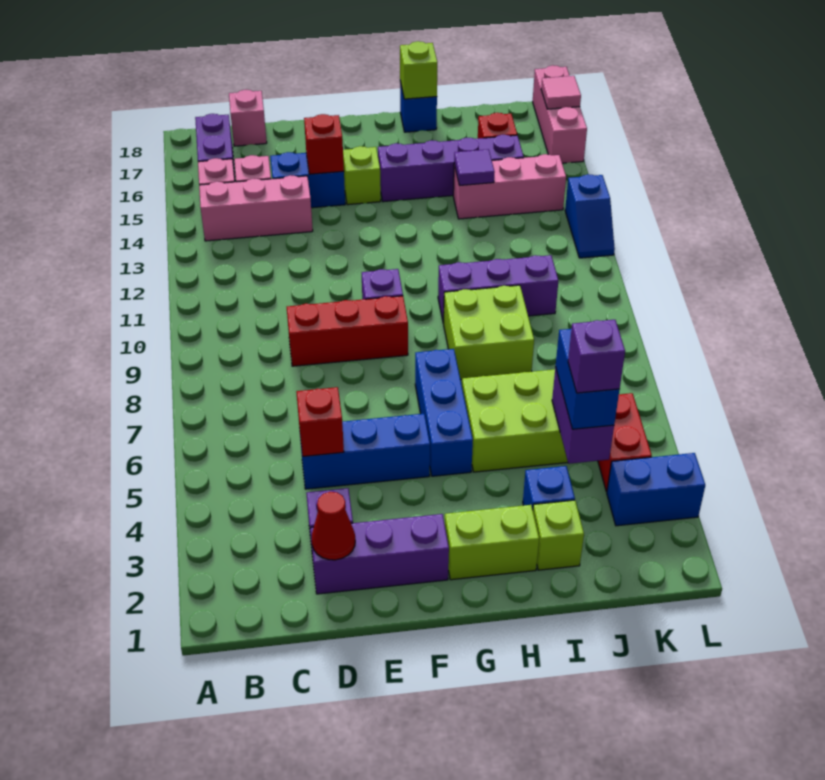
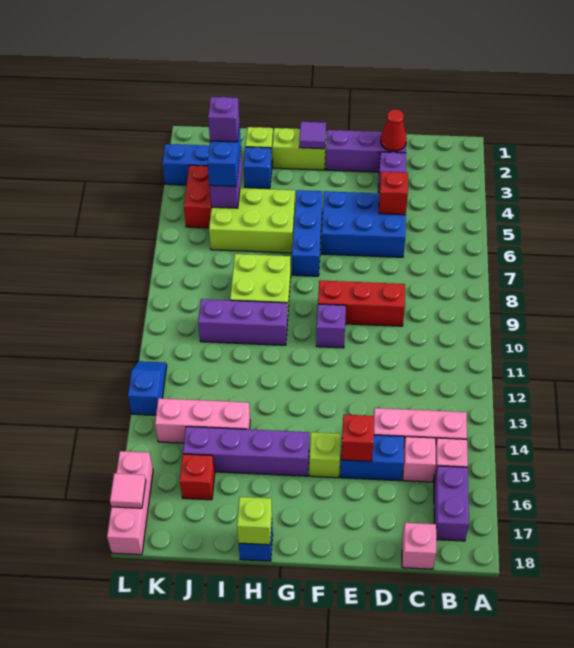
blue 1x3 brick [300,414,430,489] -> blue 2x3 brick [321,191,406,257]
purple 1x1 tile [454,149,495,186] -> purple 1x1 tile moved to [299,122,326,149]

